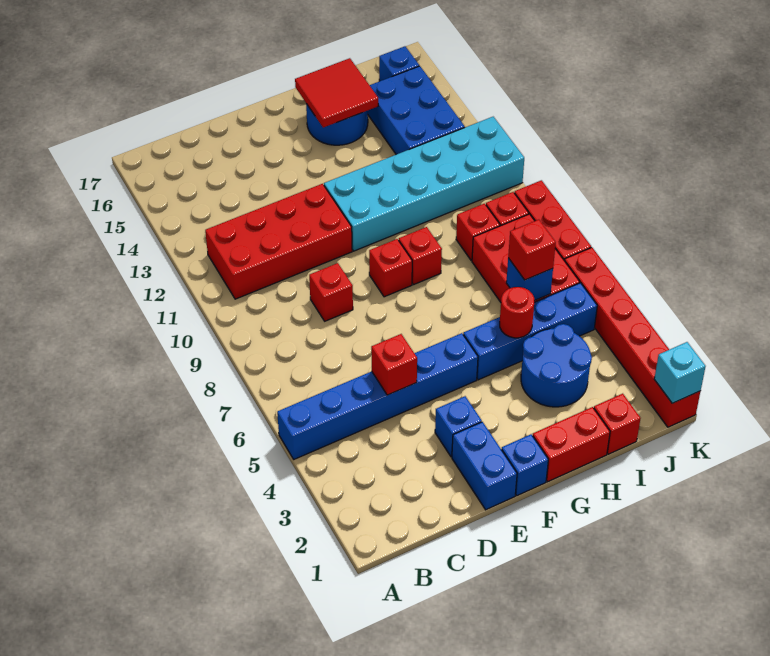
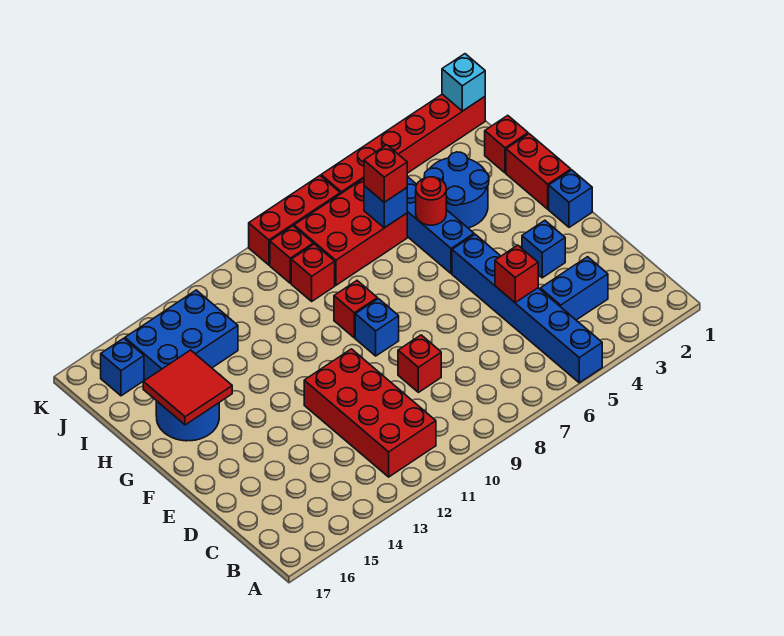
blue 1x2 brick [452,422,517,510] -> blue 1x2 brick moved to [540,257,608,320]
red 1x1 brick [369,239,412,297] -> blue 1x1 brick [355,299,399,356]
cyan 2x6 brick [324,117,524,251] -> none

